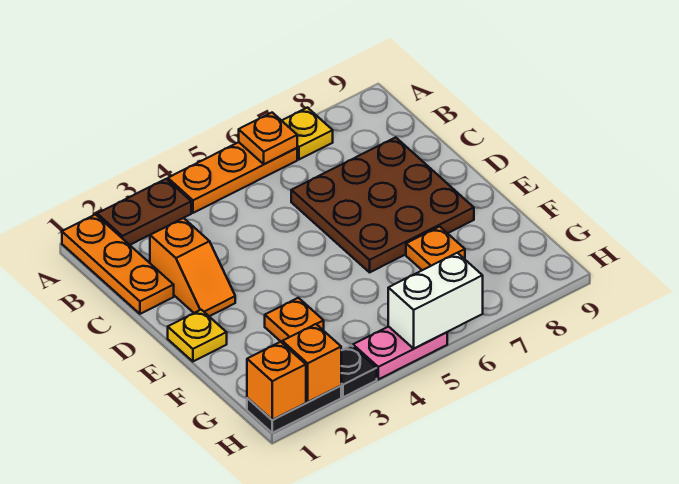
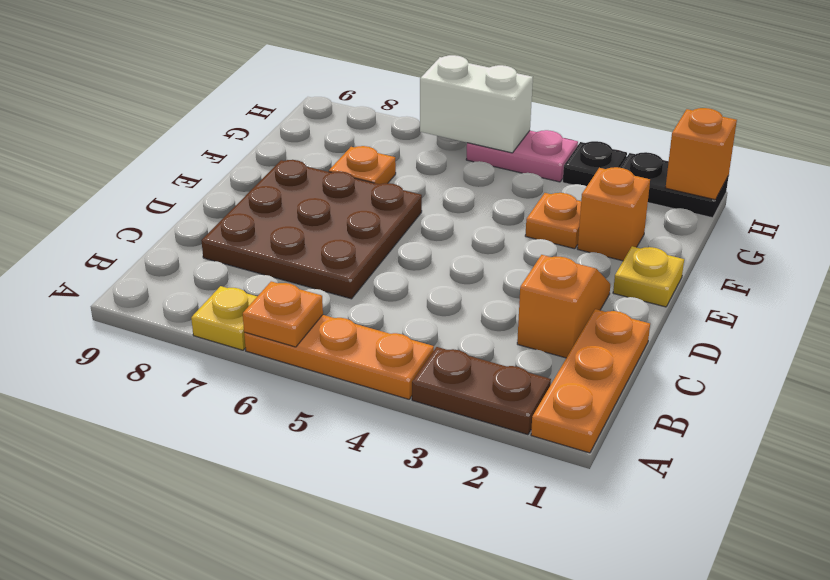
orange 1x1 brick [282,324,341,402] -> orange 1x1 brick moved to [578,167,650,261]

